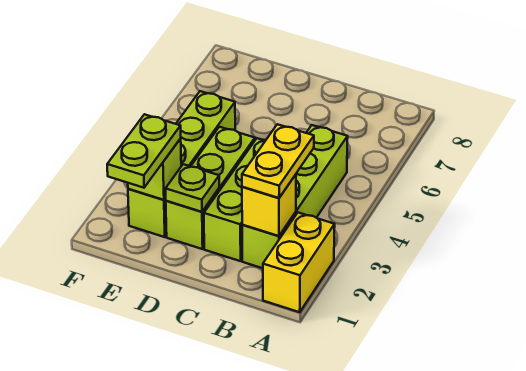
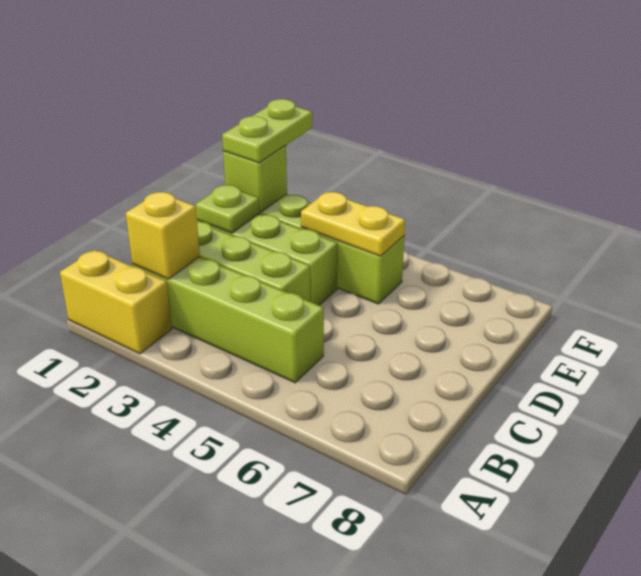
yellow 1x2 plate [242,124,314,198] -> yellow 1x2 plate moved to [301,192,405,256]
lime 1x2 plate [107,114,181,188] -> lime 1x2 plate turned to [222,99,312,163]

